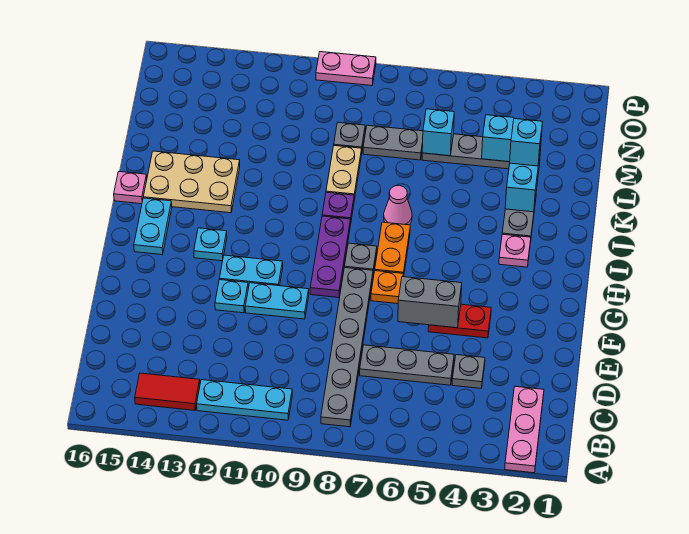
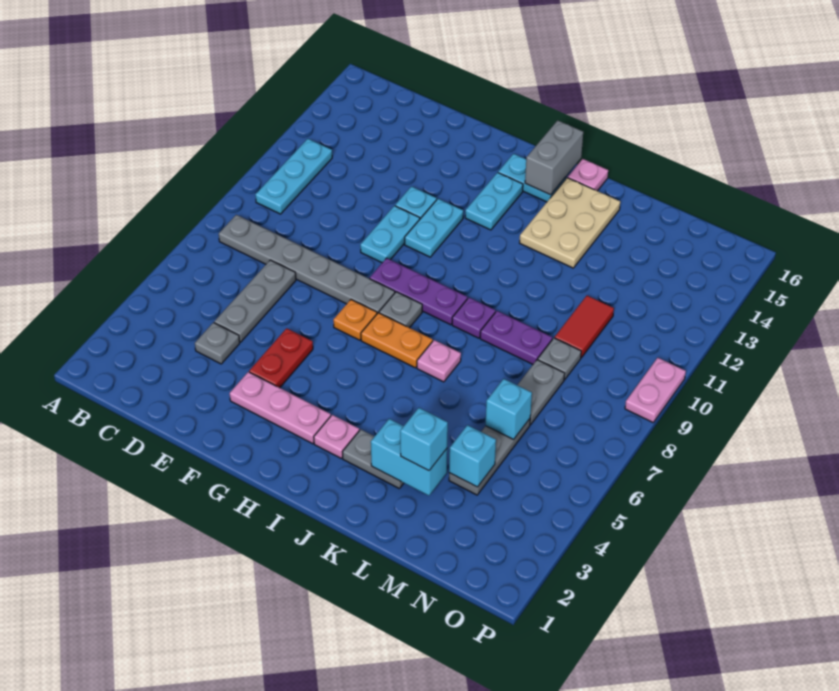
pink 1x3 plate [505,386,544,473] -> pink 1x3 plate moved to [230,372,331,444]
red 1x2 tile [135,373,200,410] -> red 1x2 tile moved to [555,296,614,358]
grey 1x2 brick [398,276,462,328] -> grey 1x2 brick moved to [525,120,583,195]
cyan 1x1 plate [194,228,227,261] -> cyan 1x2 plate [465,173,523,230]
pink 1x1 cone [384,185,412,225] -> pink 1x1 plate [417,340,461,382]
tan 1x2 plate [326,146,362,200] -> purple 1x2 plate [480,311,552,364]

